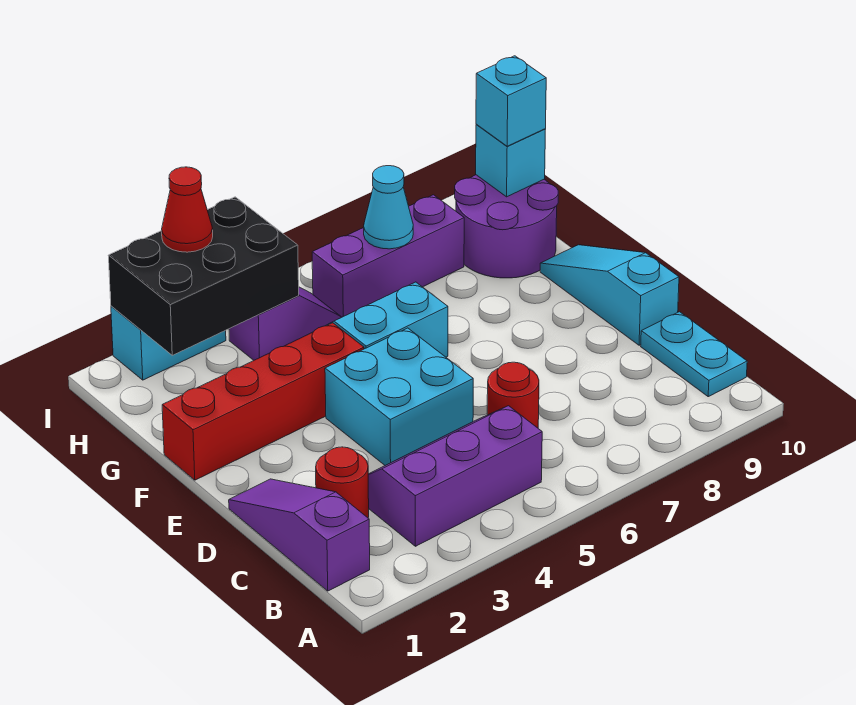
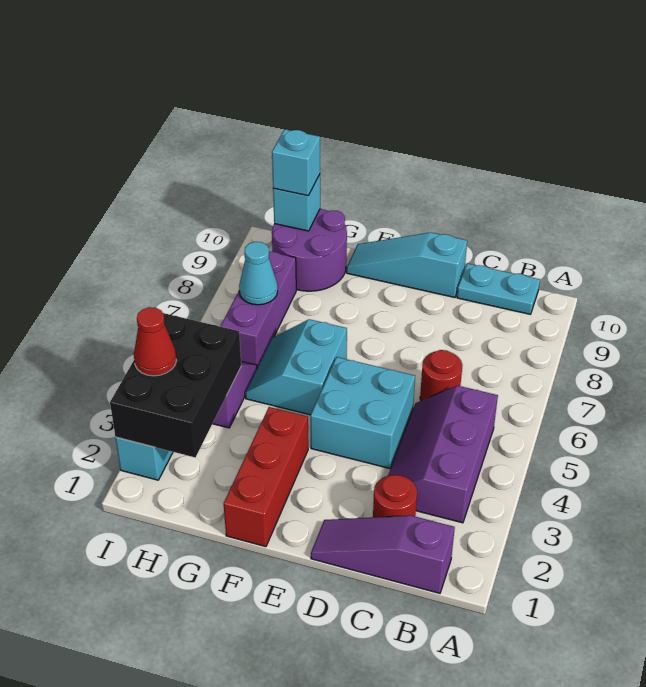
red 1x4 brick [162,323,364,480] -> red 1x3 brick [224,407,308,547]

